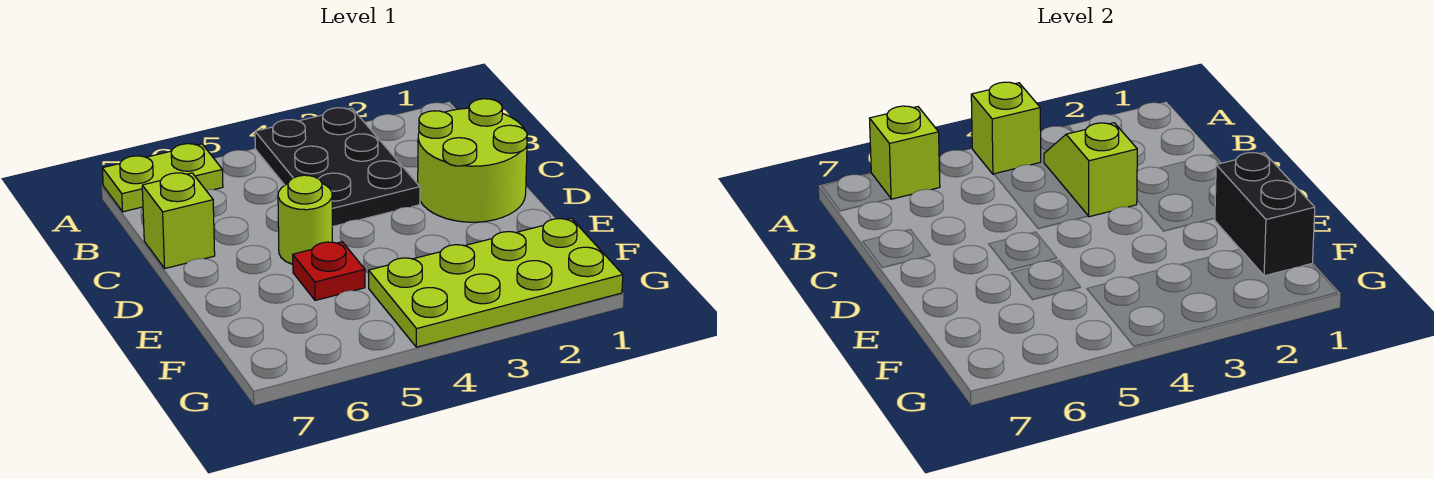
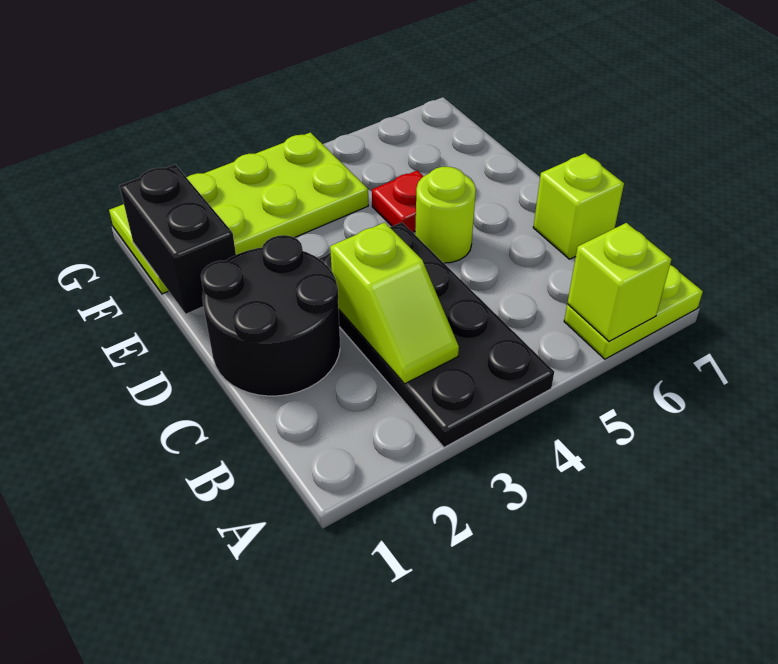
black 2x3 plate [255,108,420,227] -> black 2x4 plate [319,222,554,447]
lime 1x1 brick [971,82,1041,174] -> none
lime 2x2 round brick [418,99,527,222] -> black 2x2 round brick [201,235,340,396]

